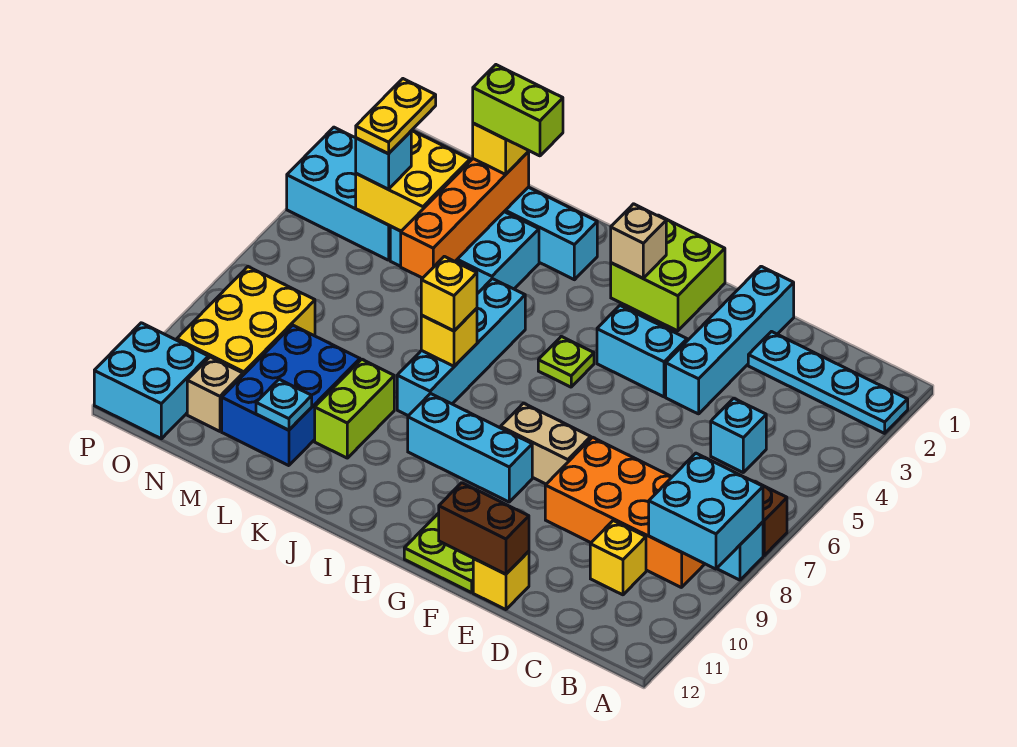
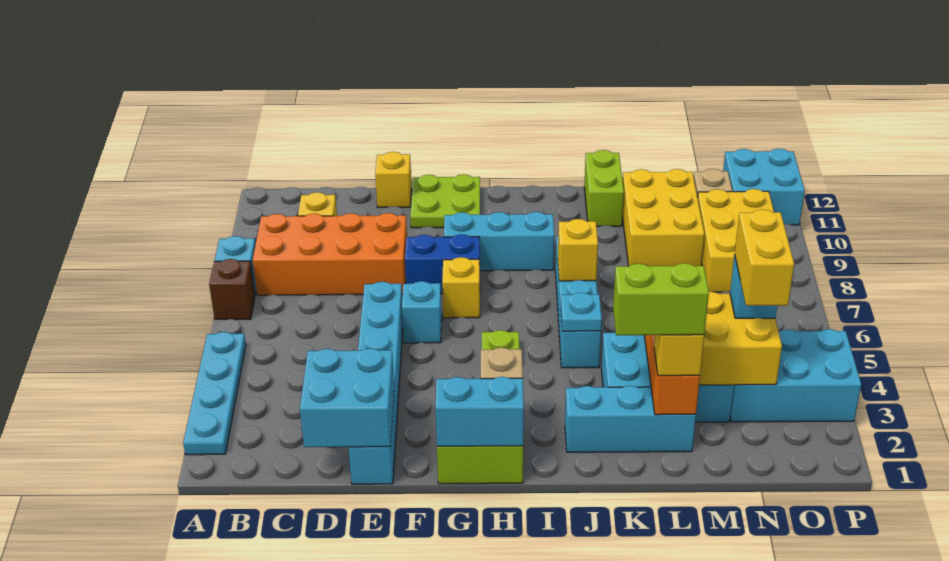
cyan 1x4 plate [748,332,908,433] -> cyan 1x4 plate turned to [183,332,246,455]
cyan 2x2 brick [649,453,763,569] -> cyan 2x2 brick moved to [300,348,394,447]
cyan 1x1 brick [711,398,766,472] -> cyan 1x1 brick moved to [402,281,442,343]
cyan 1x4 brick [666,266,794,414] -> cyan 1x6 brick [348,282,403,484]
brown 1x2 brick [439,483,529,574] -> none
cyan 1x2 brick [597,305,687,397] -> cyan 1x2 brick moved to [435,377,524,446]
tan 1x2 brick [501,403,591,484] -> blue 1x2 brick [405,234,480,294]
yellow 1x1 brick [421,256,477,331] -> yellow 1x1 brick moved to [442,257,480,318]
lime 1x2 brick [315,359,394,458] -> lime 1x2 brick moved to [584,150,624,226]
blue 2x3 brick [222,325,360,466] -> yellow 2x3 brick [622,169,704,266]
cyan 1x1 plate [256,379,312,430] -> cyan 1x1 plate moved to [561,292,602,331]
yellow 1x2 plate [356,79,436,154] -> yellow 1x2 brick [735,209,794,306]

